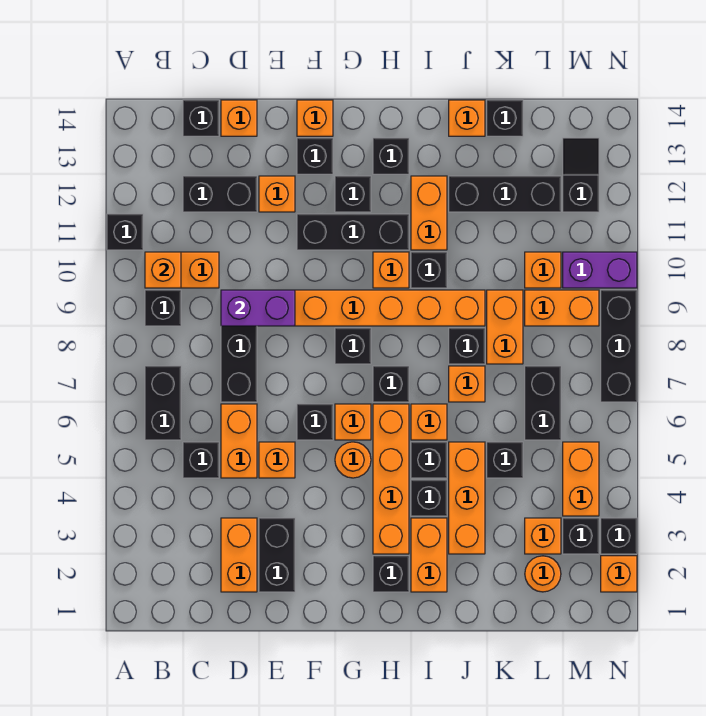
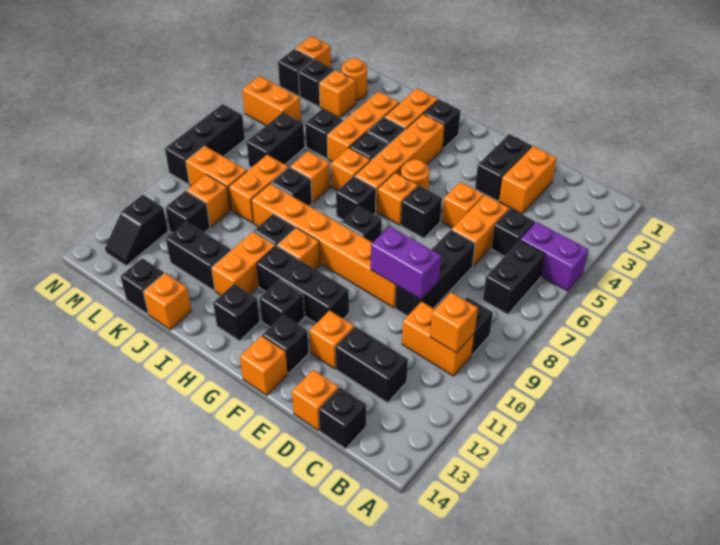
black 1x1 brick [107,214,143,250] -> black 1x1 brick moved to [165,191,210,233]
black 1x3 brick [449,176,561,212] -> black 1x2 brick [166,222,231,291]
orange 1x2 brick [563,442,599,516] -> orange 1x2 brick turned to [242,76,301,125]
purple 1x2 brick [563,252,637,288] -> purple 1x2 brick moved to [521,222,589,291]

